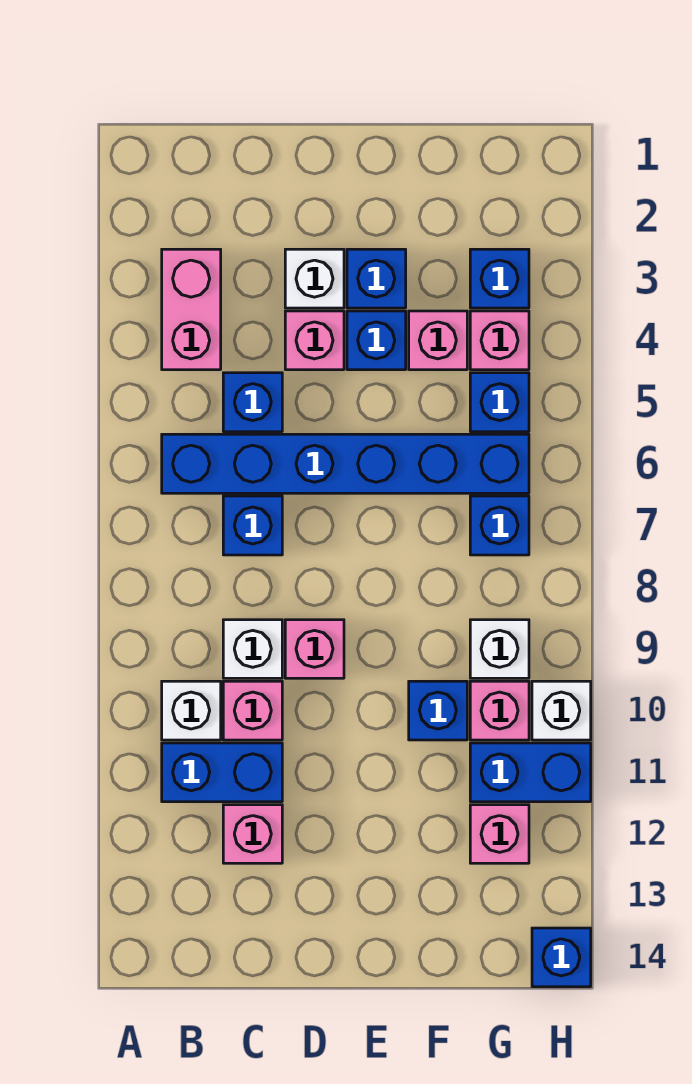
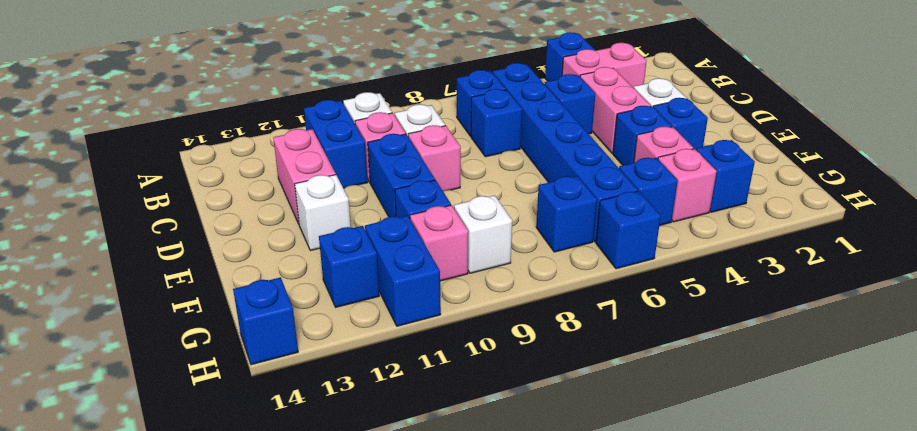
none -> blue 1x1 brick [545,32,595,81]
none -> blue 1x1 brick [457,70,506,136]
pink 1x1 brick [223,805,282,863] -> pink 1x2 brick [273,129,336,224]
pink 1x1 brick [285,311,344,370] -> pink 1x2 brick [580,67,651,153]
none -> blue 1x2 brick [368,134,435,217]
pink 1x1 brick [470,805,529,863] -> blue 1x1 brick [319,226,379,307]
none -> blue 1x1 brick [596,191,661,269]
white 1x1 brick [532,681,591,740] -> white 1x1 brick moved to [295,175,351,251]

